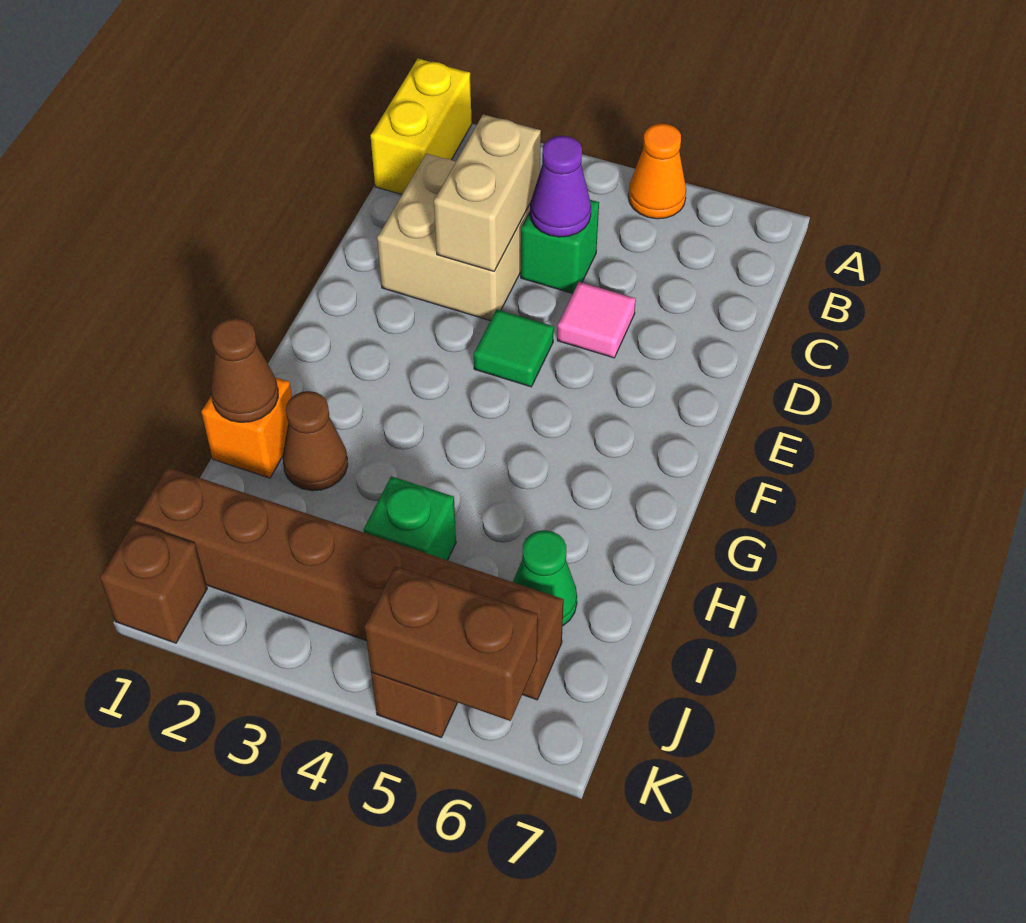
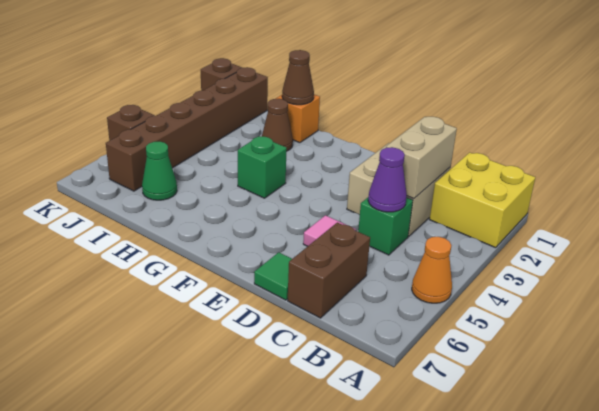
yellow 1x2 brick [370,59,472,195] -> yellow 2x2 brick [430,153,535,248]
tan 1x2 brick [434,114,541,271] -> tan 1x2 brick turned to [386,117,457,199]
green 1x1 tile [474,309,554,387] -> green 1x1 tile moved to [254,252,292,300]
green 1x1 brick [364,476,456,560] -> green 1x1 brick moved to [238,136,287,198]
brown 1x2 brick [365,566,538,721] -> brown 1x2 brick moved to [288,222,370,318]

